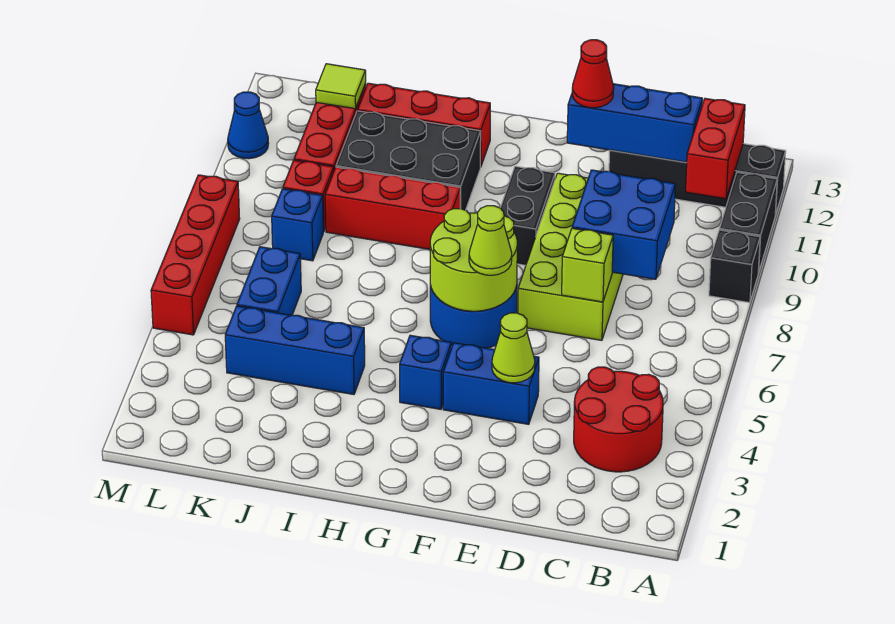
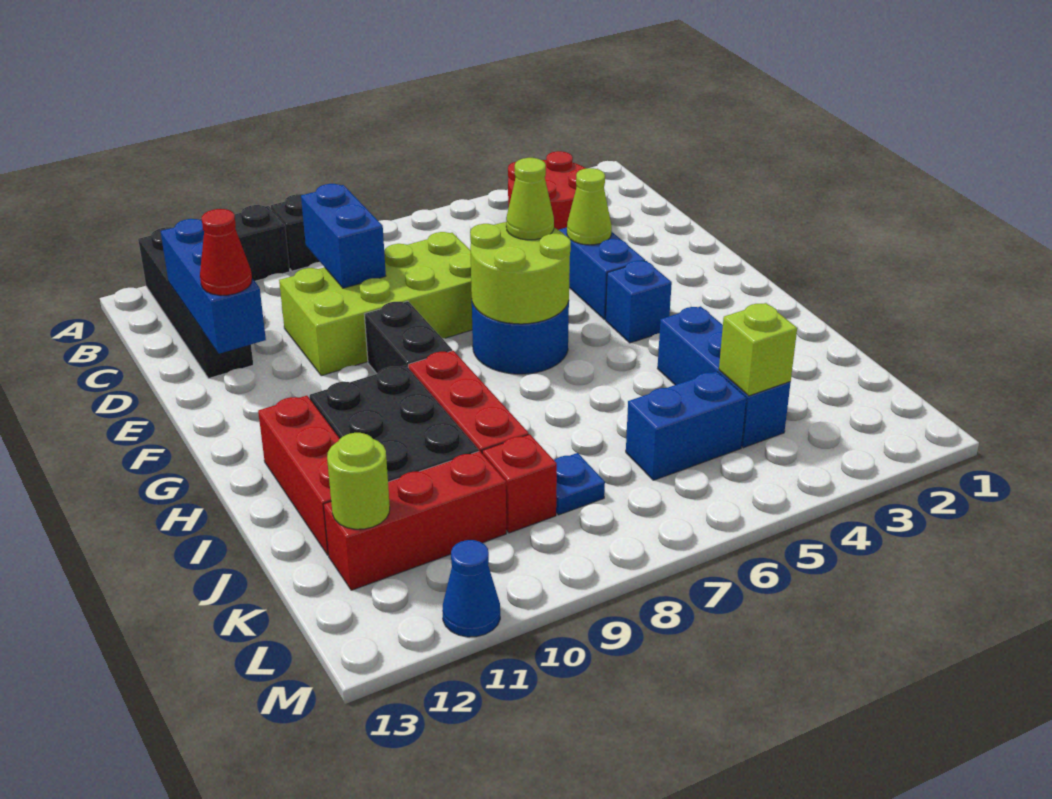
red 1x2 brick [686,98,745,199] -> none
blue 2x2 brick [572,170,675,279] -> blue 1x2 brick [301,184,386,288]
lime 1x1 brick [562,228,613,302] -> lime 1x1 brick moved to [719,303,797,396]
black 1x2 brick [500,166,555,265] -> black 1x2 brick turned to [364,301,452,374]
blue 1x1 brick [272,189,323,261] -> blue 1x1 plate [554,453,605,515]
lime 1x1 tile [316,64,366,109] -> lime 1x1 round brick [327,433,390,529]
red 1x4 brick [151,175,240,335] -> none

